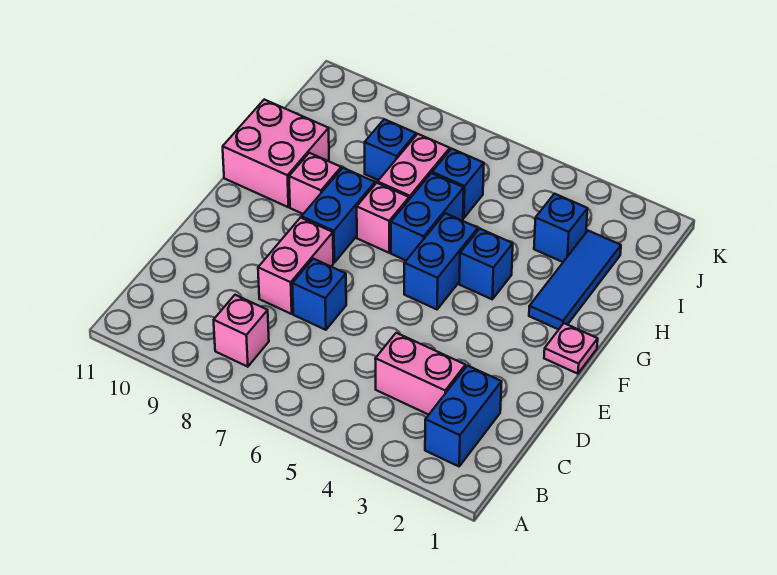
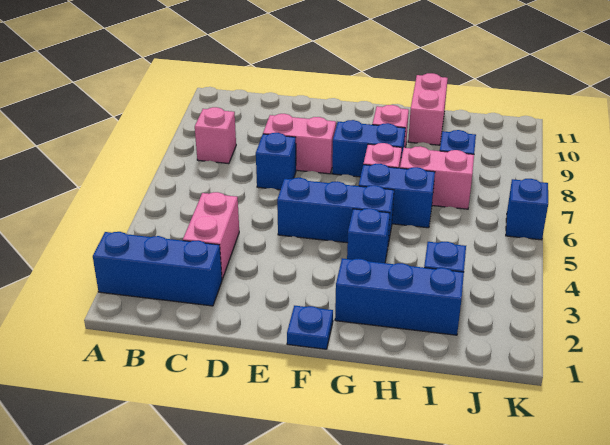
blue 1x2 brick [425,366,502,466] -> blue 1x3 brick [93,232,222,306]
pink 1x1 plate [544,323,598,374] -> blue 1x1 plate [287,306,333,349]
blue 1x2 brick [404,213,478,309] -> blue 1x3 brick [277,178,394,244]
blue 1x3 tile [529,231,621,330] -> blue 1x3 brick [335,258,464,335]
pink 2x2 brick [223,100,329,207] -> pink 1x2 brick [408,73,448,145]
blue 1x1 brick [432,149,484,218] -> blue 1x1 brick moved to [506,179,548,240]

